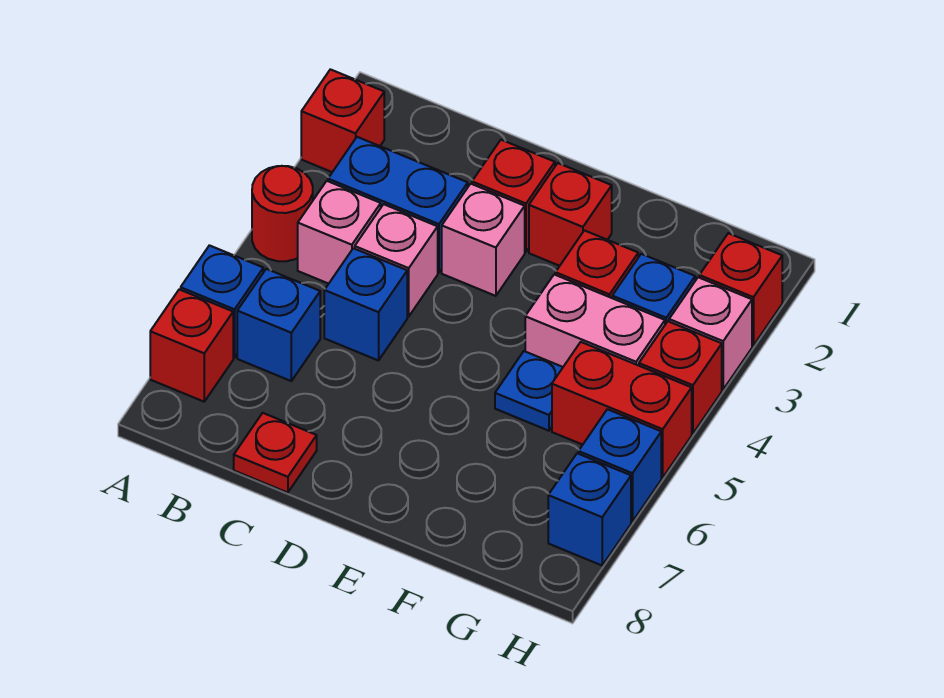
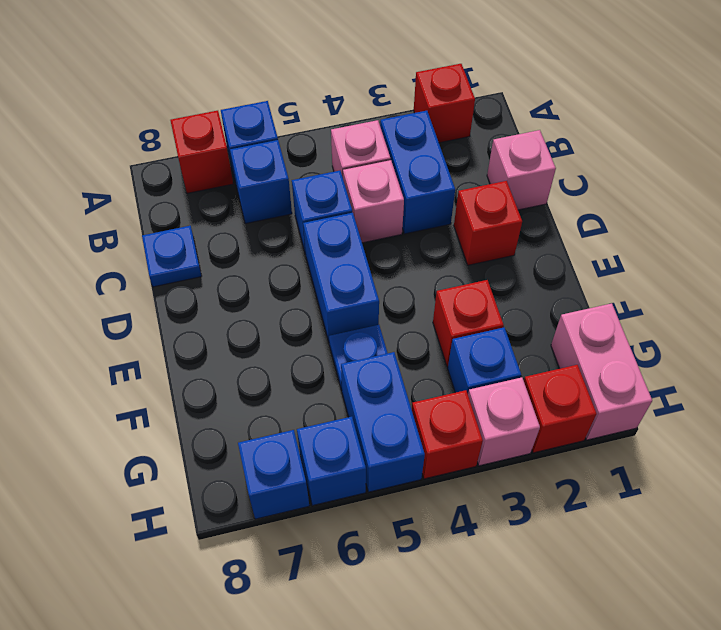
red 1x1 round brick [252,166,313,261] -> none
red 1x1 plate [234,413,317,493] -> blue 1x1 plate [142,226,201,287]
pink 1x1 brick [442,184,525,296] -> pink 1x1 brick moved to [487,130,556,210]
none -> blue 1x2 brick [303,213,379,342]
red 1x1 brick [529,163,612,266] -> none
pink 1x2 brick [525,275,665,367] -> pink 1x2 brick moved to [551,303,652,440]
red 1x2 brick [552,342,692,477] -> blue 1x2 brick [341,352,425,492]

